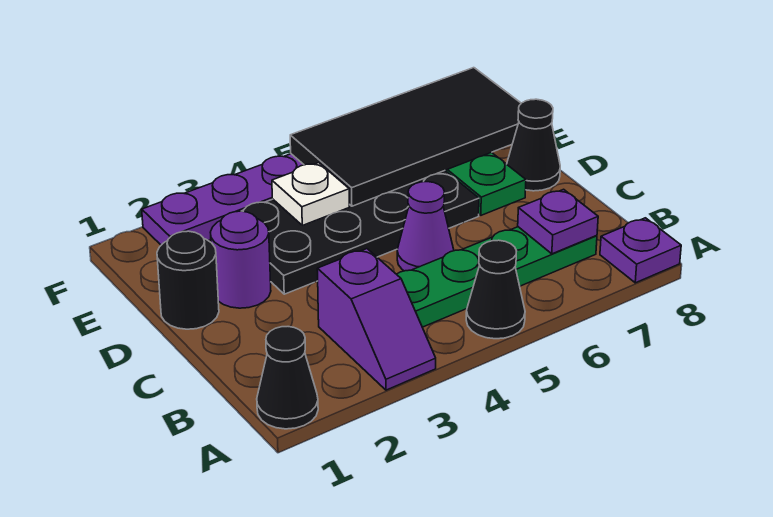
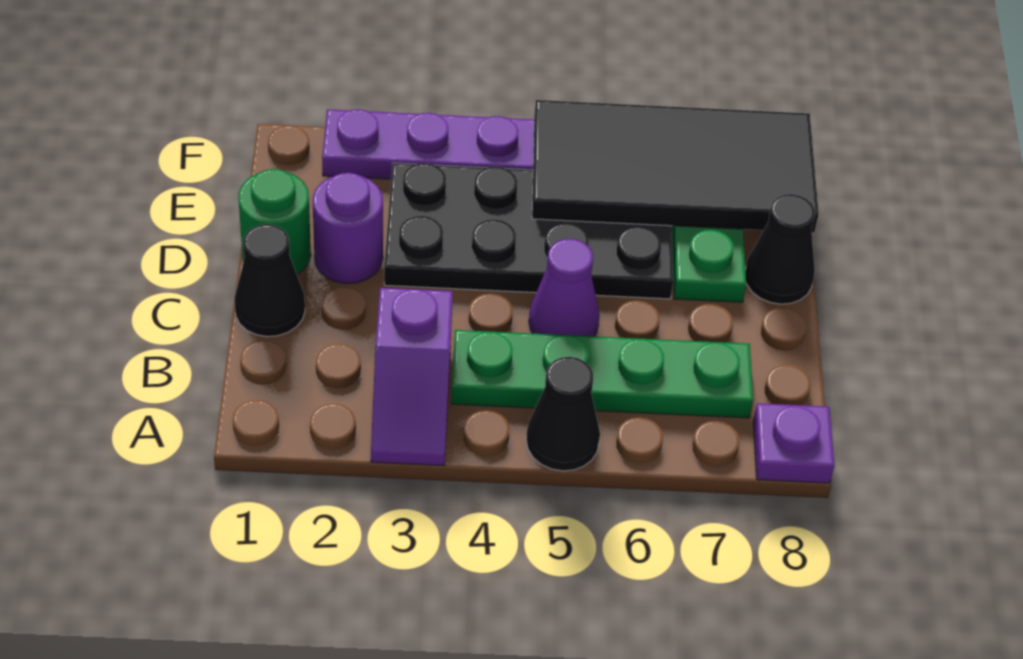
black 1x1 cone [257,327,318,429] -> black 1x1 cone moved to [234,224,305,337]
purple 1x1 plate [518,189,598,254] -> none
black 1x1 round brick [157,231,219,329] -> green 1x1 round brick [238,169,311,274]
white 1x1 plate [272,163,349,225] -> none

